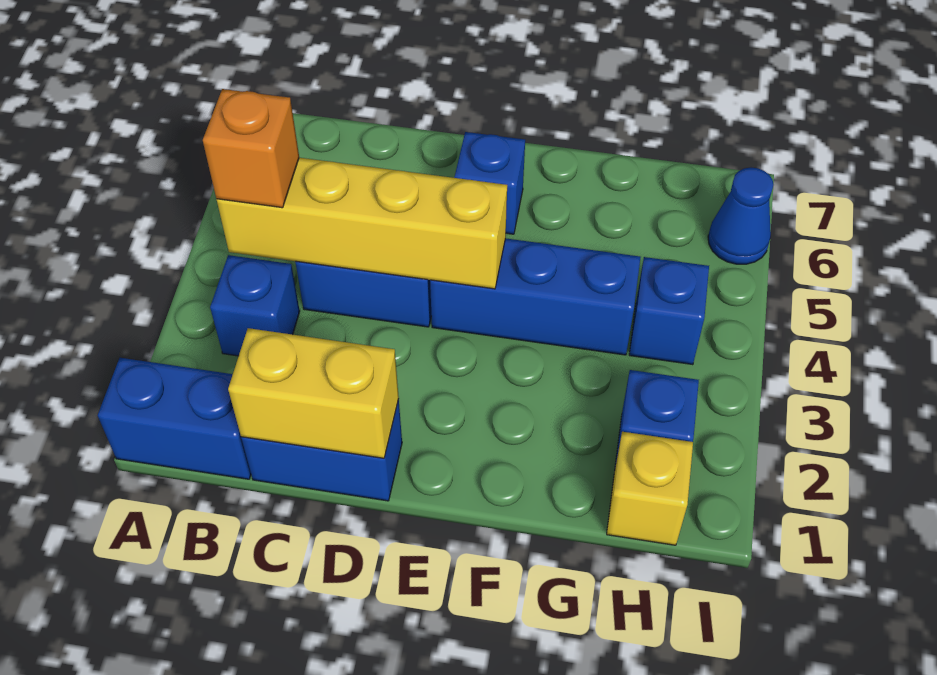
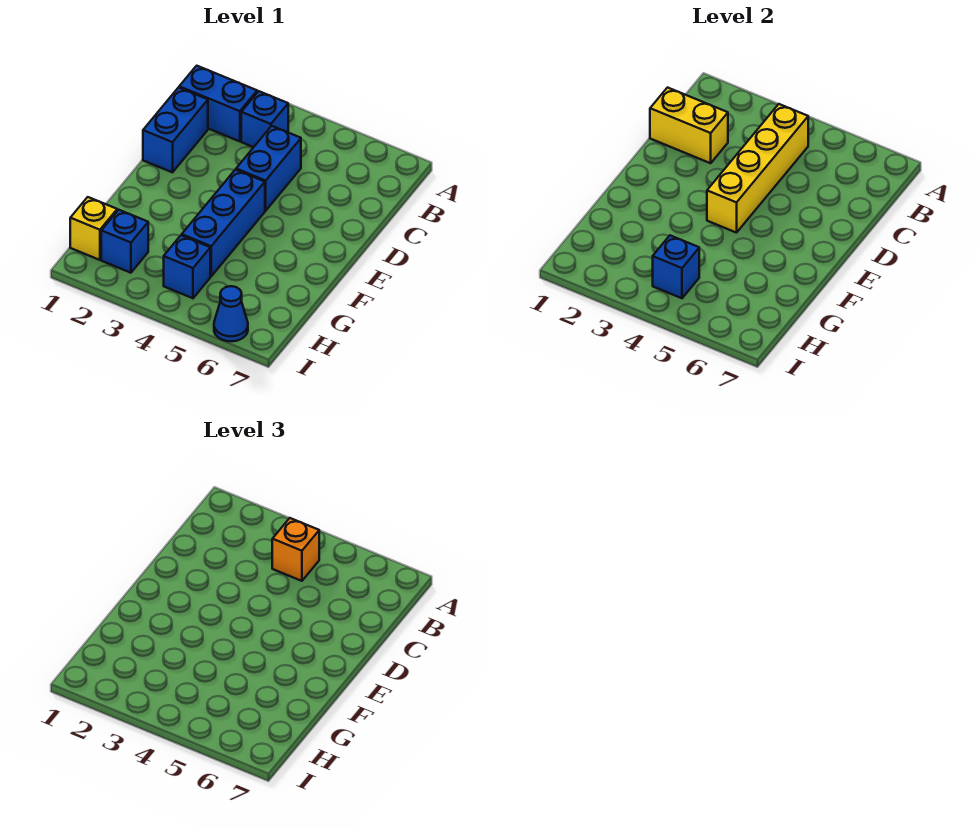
blue 1x2 brick [98,358,251,479] -> blue 1x2 brick turned to [179,66,257,141]
yellow 1x2 brick [228,328,399,458] -> yellow 1x2 brick turned to [650,88,728,163]
blue 1x1 brick [454,132,525,234] -> blue 1x1 brick moved to [653,235,699,298]

